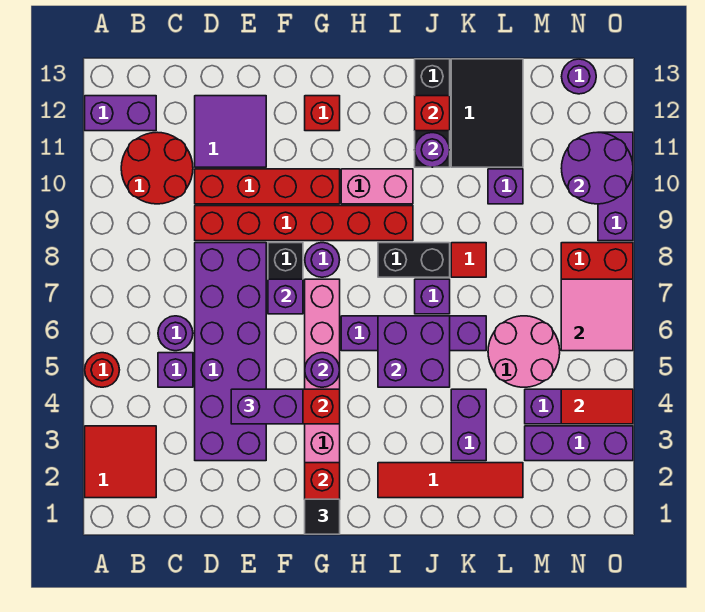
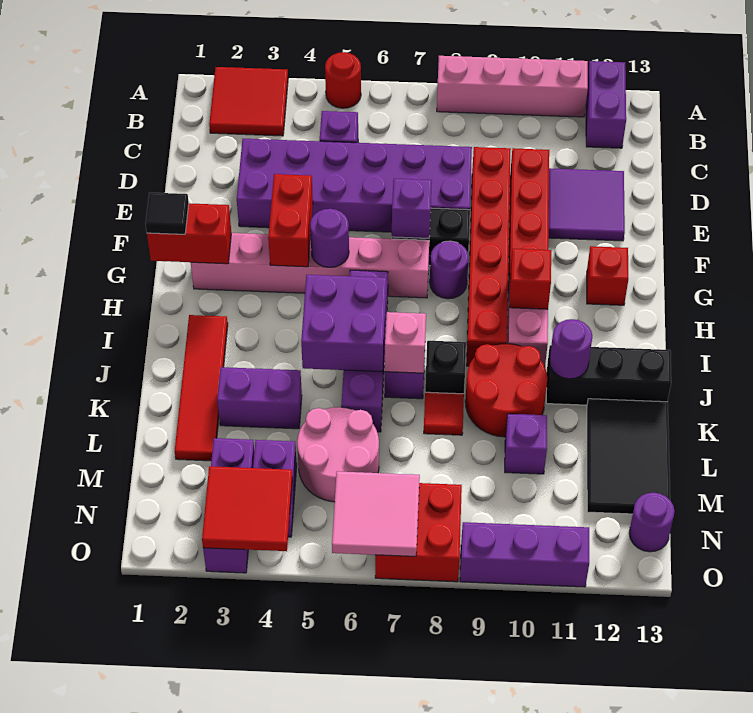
none -> pink 1x4 brick [437,56,588,117]
red 2x2 round brick [121,132,193,204] -> red 2x2 round brick moved to [465,344,547,437]
purple 1x1 round brick [158,316,193,351] -> none
purple 1x2 brick [231,389,303,424] -> none
black 1x2 brick [378,243,450,277] -> black 1x1 brick [425,341,466,394]
none -> pink 1x1 brick [385,312,426,373]
red 1x1 brick [415,96,450,131] -> red 1x1 brick moved to [509,249,551,309]
black 2x3 tile [451,59,523,167] -> black 2x3 tile turned to [587,399,670,514]
red 1x2 tile [561,389,633,424] -> red 2x2 tile [202,466,292,551]
purple 2x2 round brick [561,132,633,204] -> none

